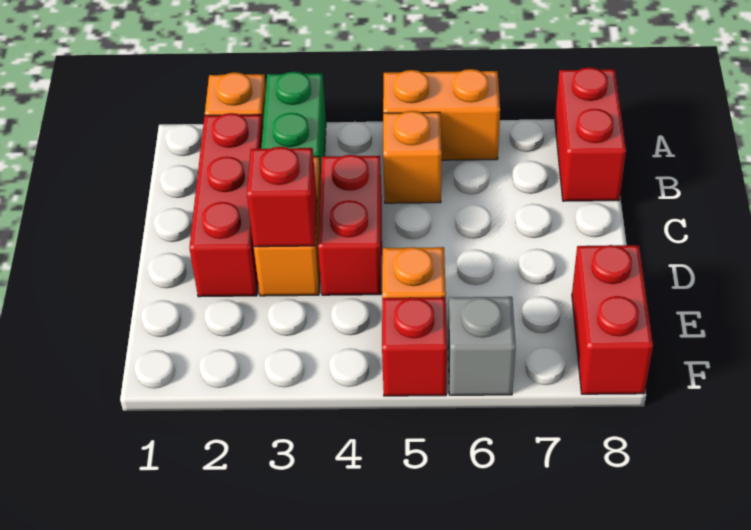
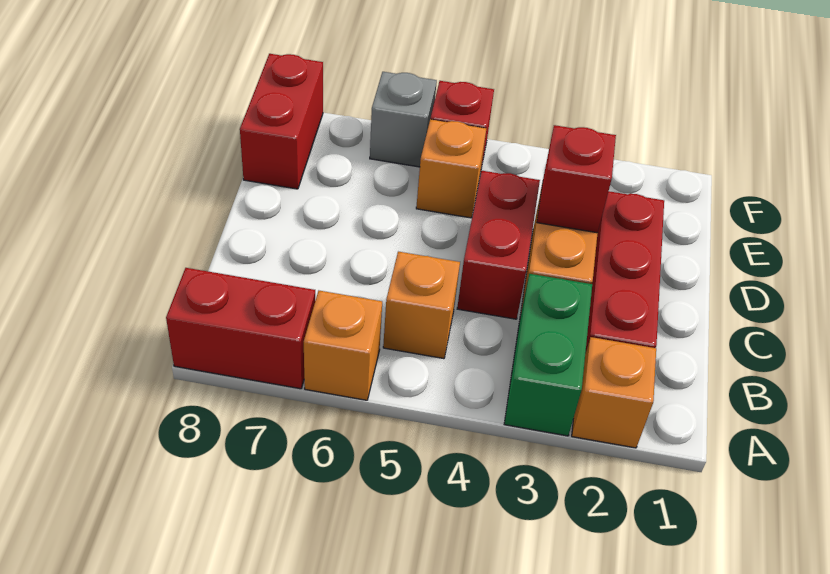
orange 1x2 brick [383,69,500,160] -> orange 1x1 brick [304,291,382,400]
red 1x2 brick [555,67,626,201] -> red 1x2 brick turned to [166,268,315,389]

